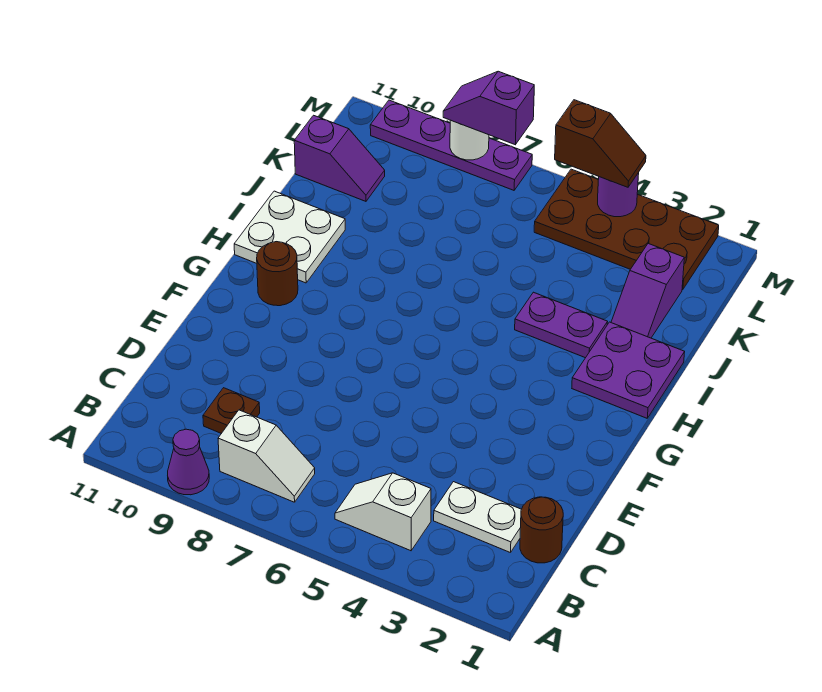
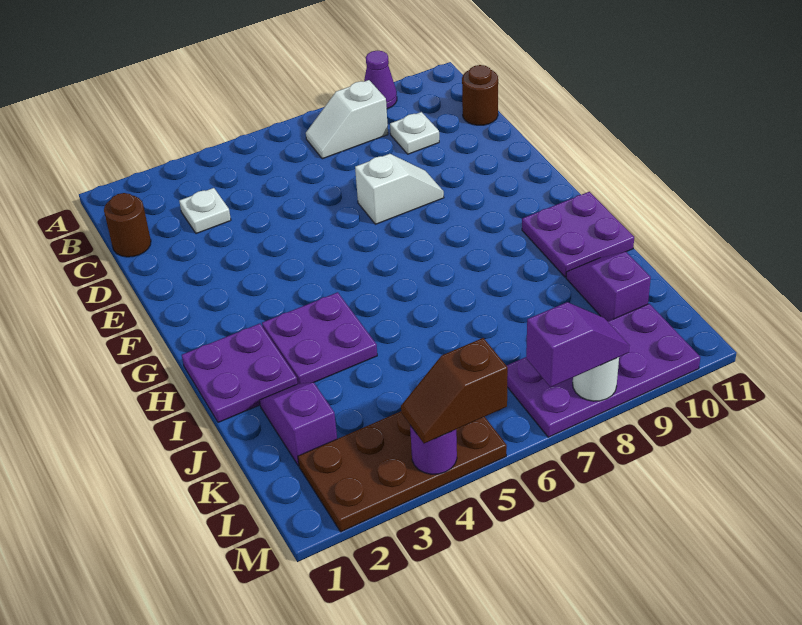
white 1x2 slope [335,473,431,551] -> white 1x2 slope moved to [355,154,444,224]
white 1x2 plate [434,482,521,553] -> white 1x1 plate [179,188,231,234]
brown 1x1 plate [203,388,260,433] -> white 1x1 plate [390,112,439,154]
brown 1x1 round brick [257,242,298,306] -> brown 1x1 round brick moved to [462,65,498,125]
white 2x2 plate [234,191,345,283] -> purple 2x2 plate [522,192,634,277]
purple 1x2 plate [515,292,607,358] -> purple 2x2 plate [262,292,377,384]
purple 1x2 slope [294,115,385,201] -> purple 1x2 slope turned to [566,252,651,321]
purple 1x4 plate [370,100,532,190] -> purple 2x4 plate [506,304,700,437]

